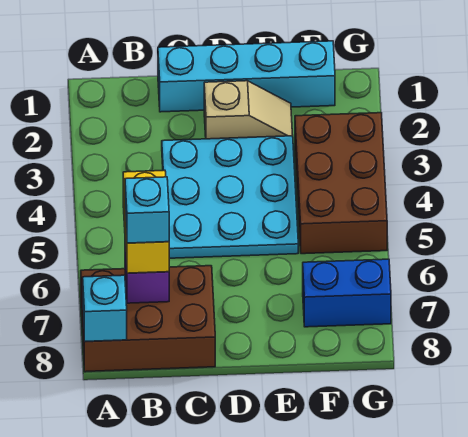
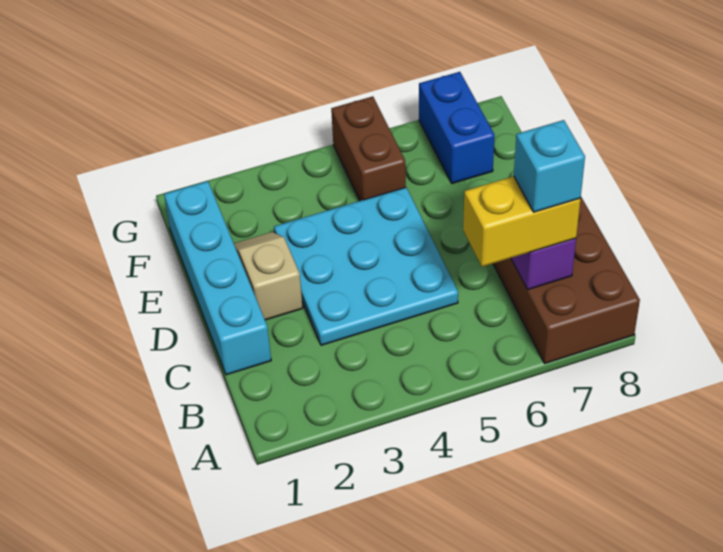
cyan 1x1 brick [83,275,127,342] -> none
brown 2x3 brick [295,113,387,254] -> brown 1x2 brick [331,96,406,201]

